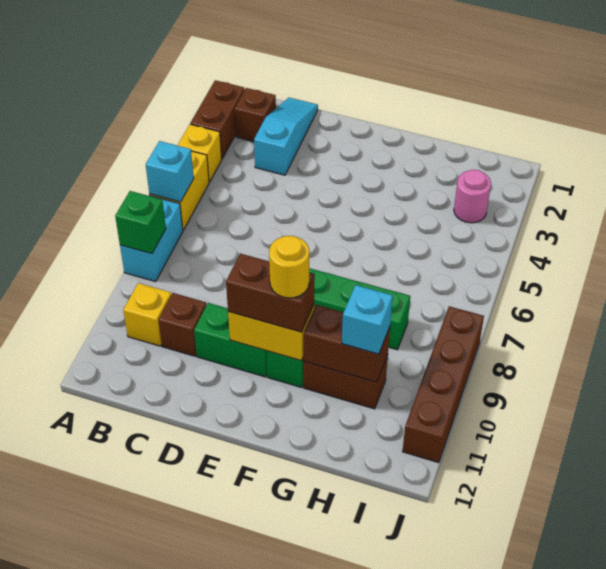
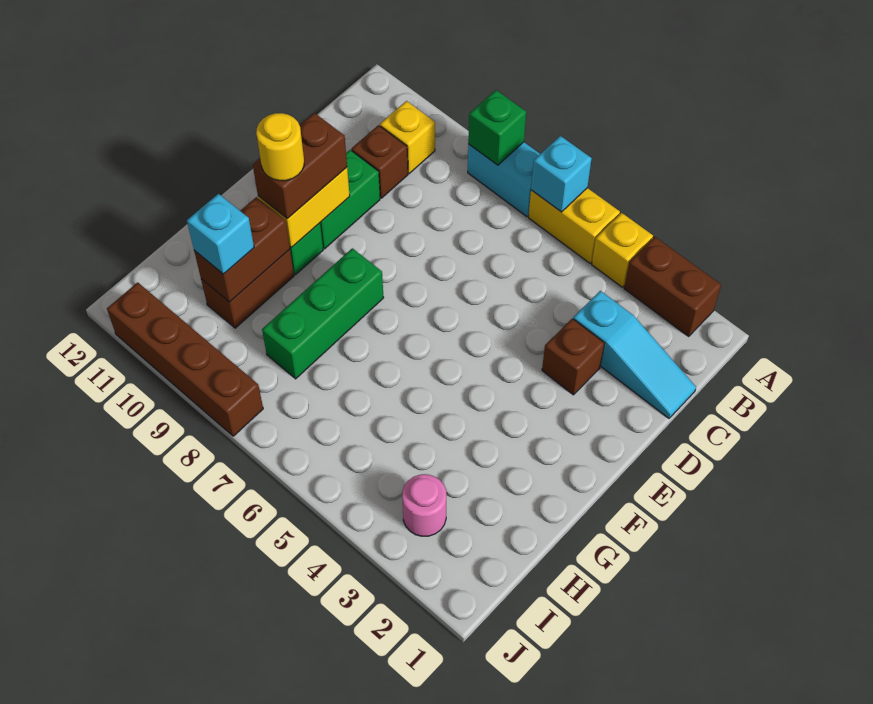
brown 1x1 brick [234,88,276,142] -> brown 1x1 brick moved to [542,319,604,395]

